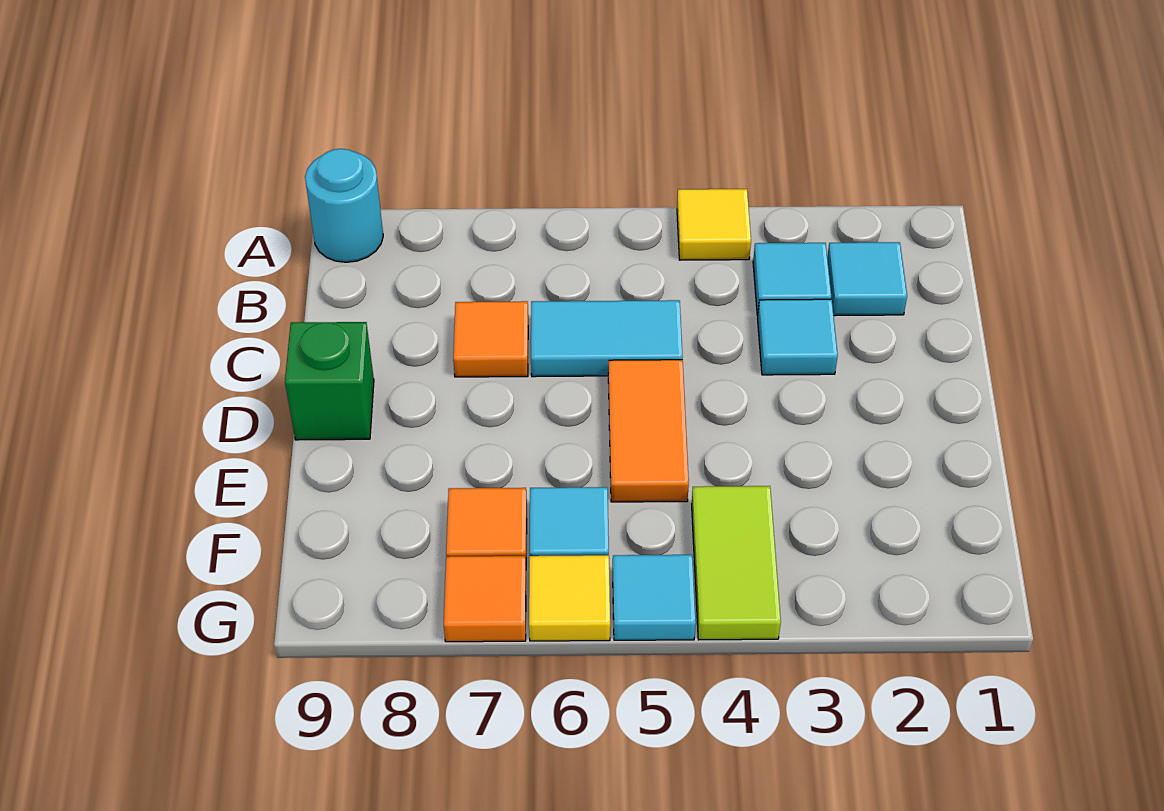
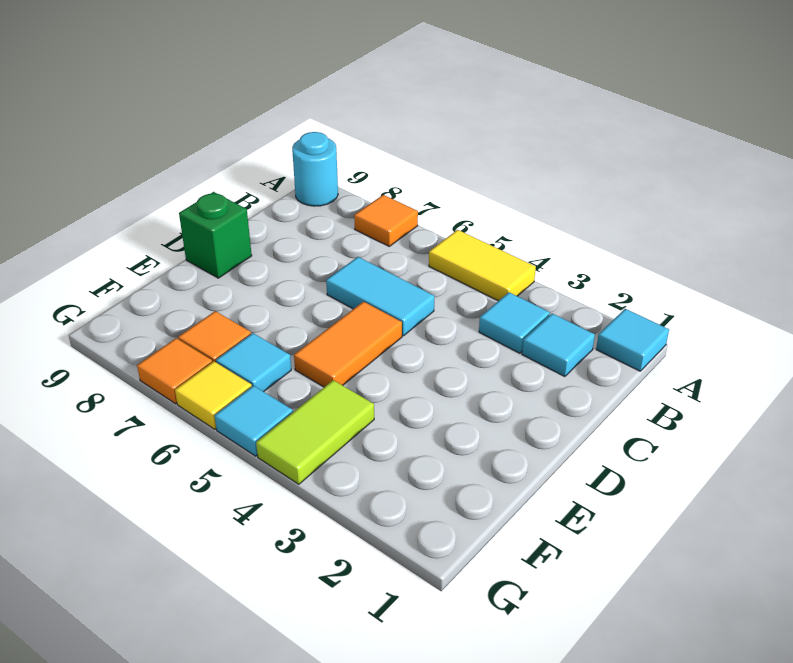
yellow 1x1 tile [677,189,751,260] -> yellow 1x2 tile [429,230,536,301]
cyan 1x1 tile [758,299,838,375] -> cyan 1x1 tile moved to [596,309,669,371]
orange 1x1 tile [453,301,528,377] -> orange 1x1 tile moved to [354,195,418,246]

